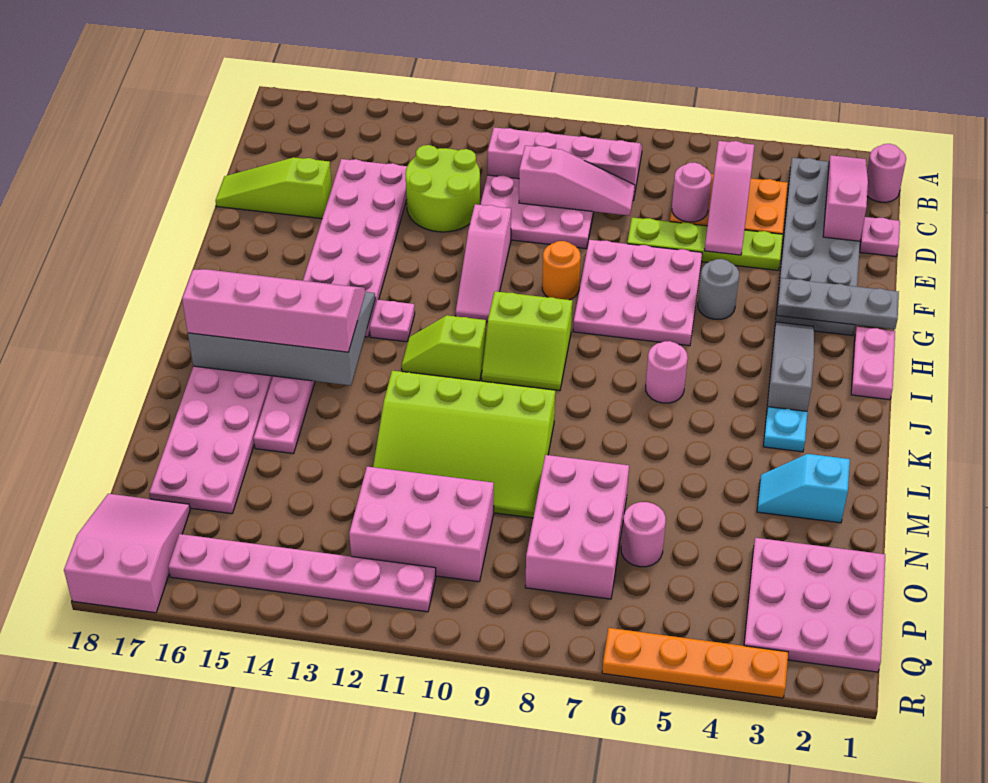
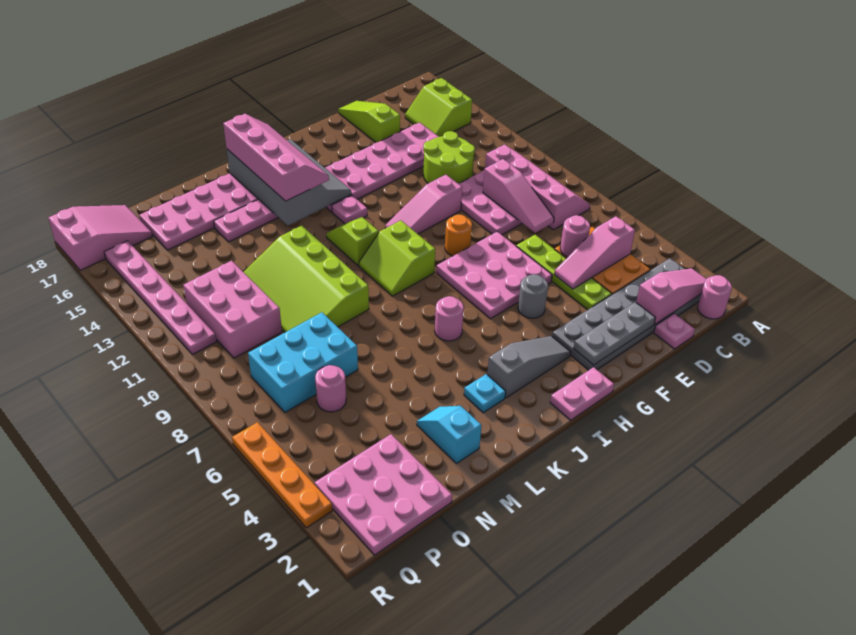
none -> lime 2x2 slope [405,78,472,137]
grey 1x3 plate [777,278,899,329] -> grey 1x3 plate turned to [574,302,656,365]
pink 2x3 brick [525,455,629,599] -> cyan 2x3 brick [248,312,358,412]

